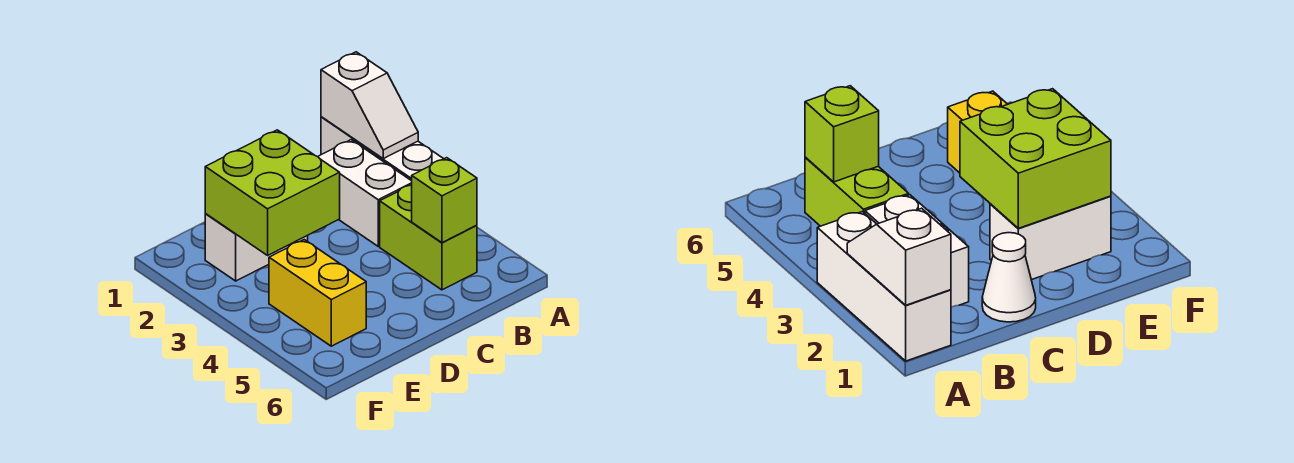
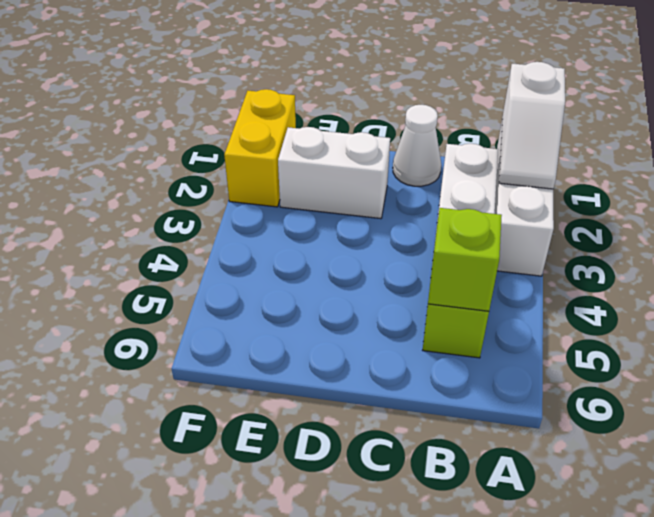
lime 2x2 brick [205,130,340,255] -> none
yellow 1x2 brick [269,240,366,346] -> yellow 1x2 brick moved to [224,89,296,207]

